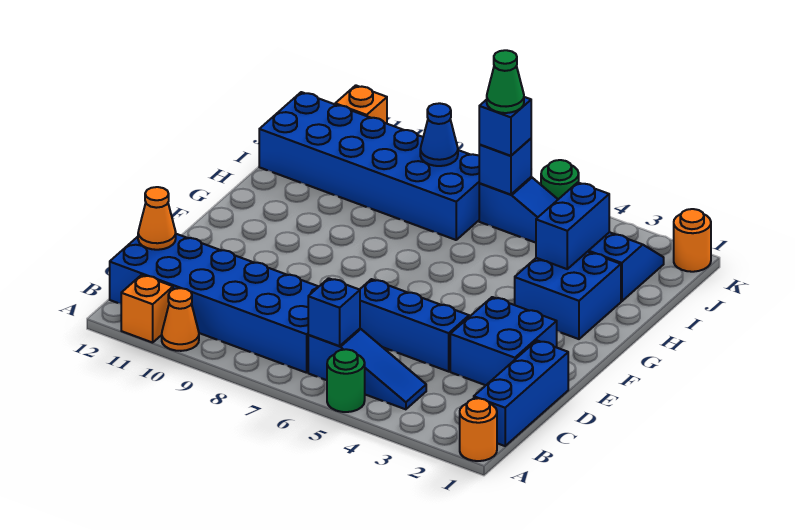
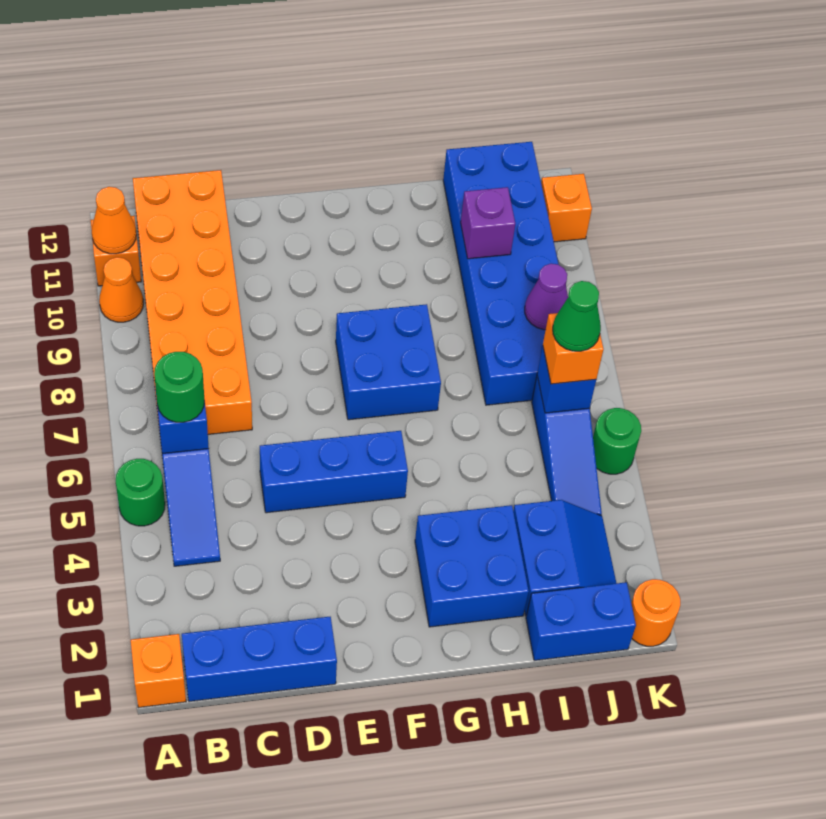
orange 1x1 round brick [460,398,497,461] -> orange 1x1 brick [131,634,186,708]
none -> green 1x1 round brick [154,352,204,422]
blue 2x6 brick [110,234,319,373] -> orange 2x6 brick [133,170,252,434]
orange 1x1 cone [138,187,176,250] -> orange 1x1 cone moved to [92,187,136,254]
blue 2x2 brick [450,297,557,385] -> blue 2x2 brick moved to [336,304,441,420]
blue 1x3 brick [360,279,469,371] -> blue 1x3 brick turned to [260,431,408,513]
blue 1x2 brick [536,182,609,269] -> blue 1x2 brick moved to [526,582,636,661]
none -> purple 1x1 brick [461,187,515,259]
blue 1x1 brick [479,97,531,156] -> orange 1x1 brick [543,313,603,384]
blue 1x1 cone [420,103,458,166] -> purple 1x1 cone [525,264,568,330]

